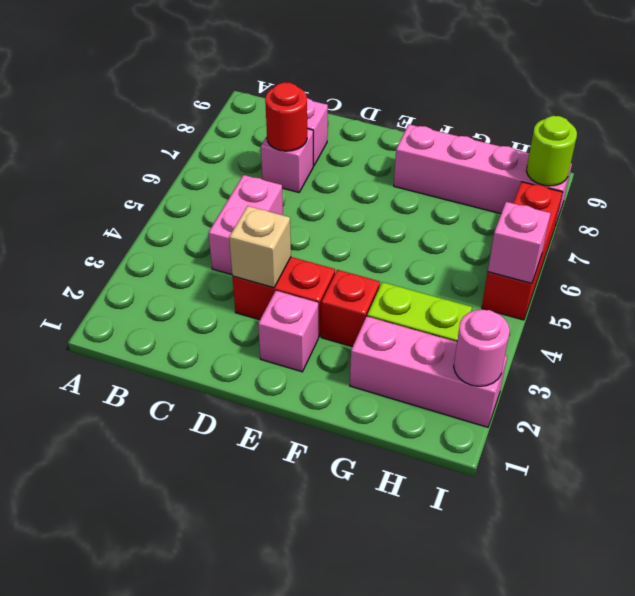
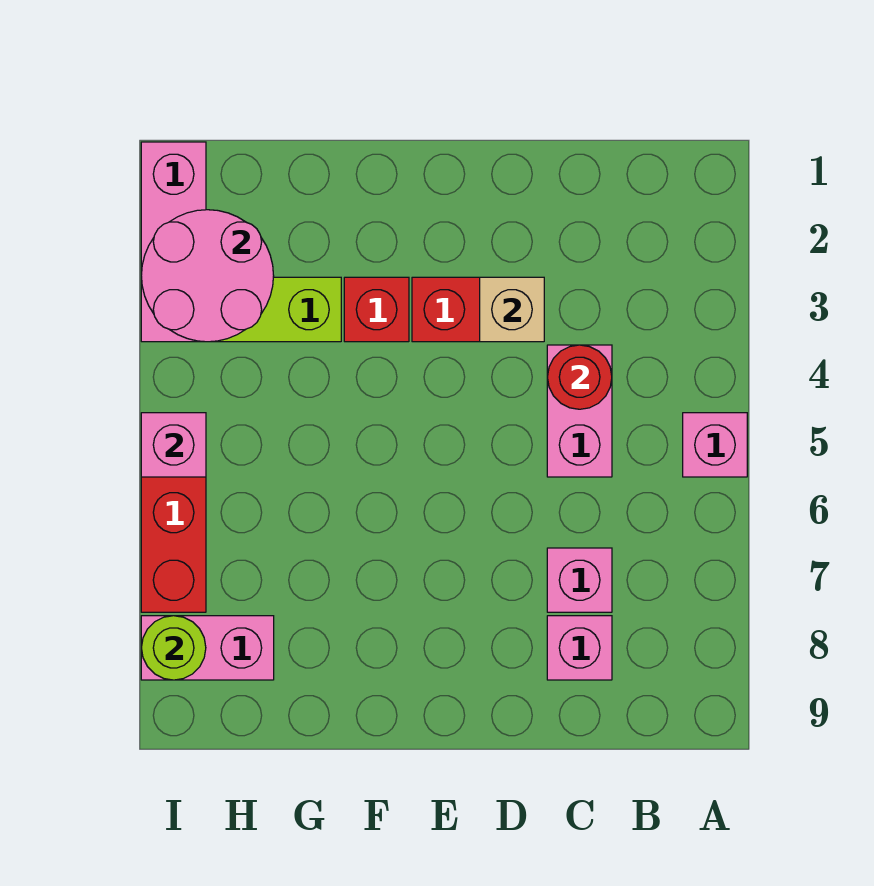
red 1x1 round brick [265,82,307,151] -> red 1x1 round brick moved to [547,345,612,409]
pink 1x1 brick [258,291,318,372] -> pink 1x1 brick moved to [683,413,747,477]
pink 1x4 brick [394,124,572,226] -> pink 1x2 brick [141,616,274,680]
pink 1x3 brick [350,316,507,427] -> pink 1x3 brick turned to [141,142,206,342]
pink 1x1 round brick [454,310,510,386] -> pink 2x2 round brick [141,210,274,342]

